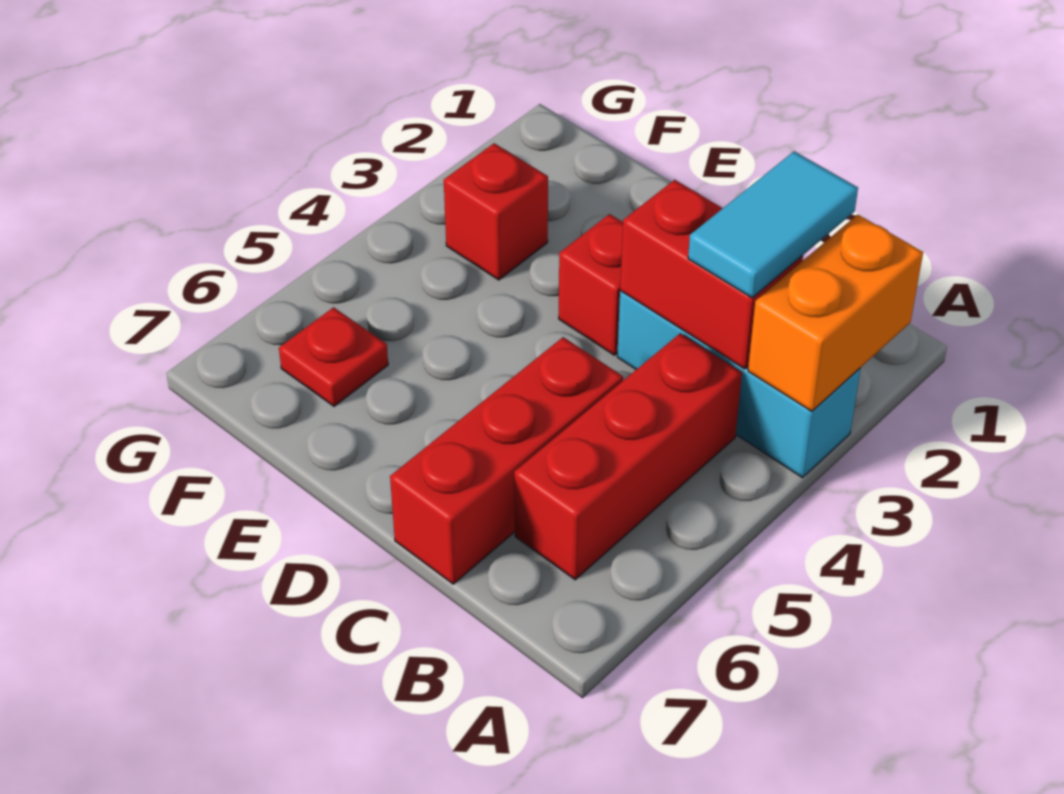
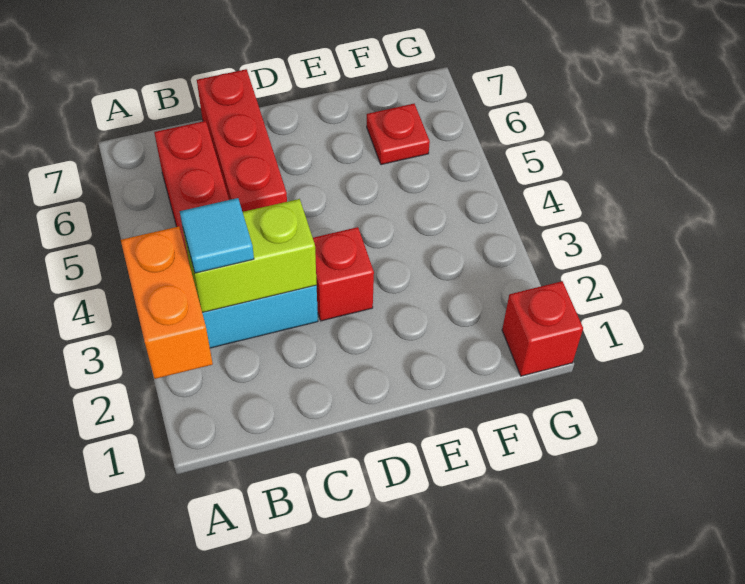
cyan 1x2 tile [688,151,858,298] -> cyan 1x1 tile [180,198,254,273]
red 1x2 brick [620,180,803,369] -> lime 1x2 brick [183,199,317,313]
red 1x1 brick [444,143,548,280] -> red 1x1 brick moved to [502,281,583,376]

